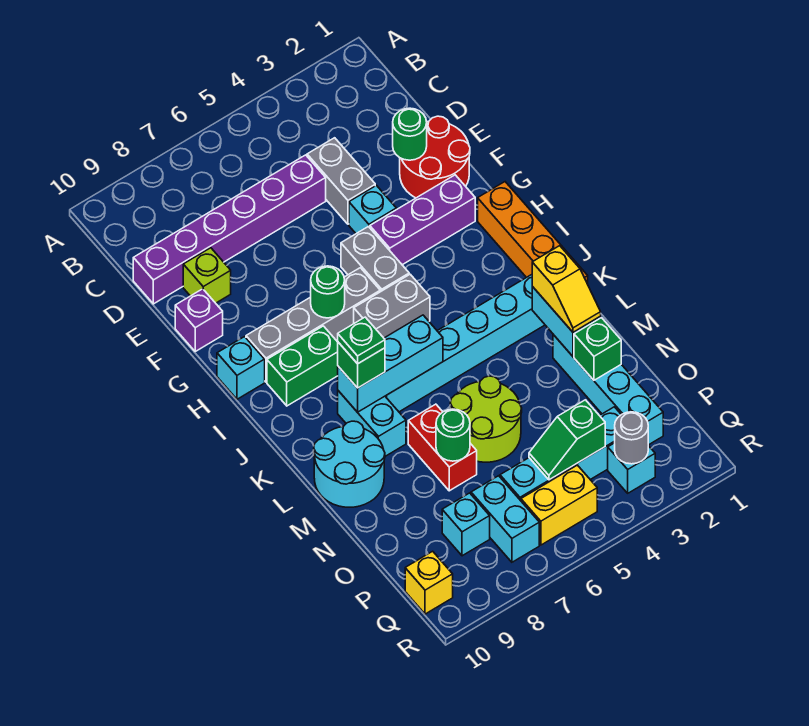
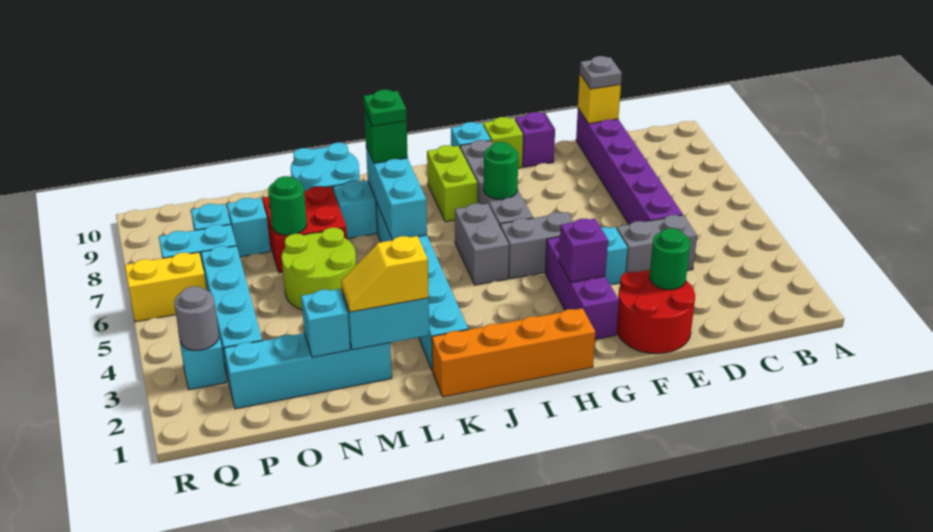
none -> grey 1x1 plate [580,56,622,89]
lime 1x1 brick [183,248,231,303] -> lime 1x1 brick moved to [483,117,523,168]
none -> purple 1x1 brick [559,219,608,282]
green 1x2 brick [267,326,338,406] -> lime 1x2 brick [427,145,477,222]
red 1x2 brick [408,404,477,491] -> red 2x2 brick [263,186,347,273]
green 1x1 brick [574,318,621,380] -> cyan 1x1 brick [301,289,350,357]
none -> cyan 1x1 brick [227,198,270,257]
green 1x2 slope [529,400,605,480] -> none
yellow 1x2 brick [521,465,597,545] -> yellow 1x2 brick turned to [125,252,207,322]
yellow 1x1 brick [405,551,453,614] -> yellow 1x1 brick moved to [578,74,621,124]

